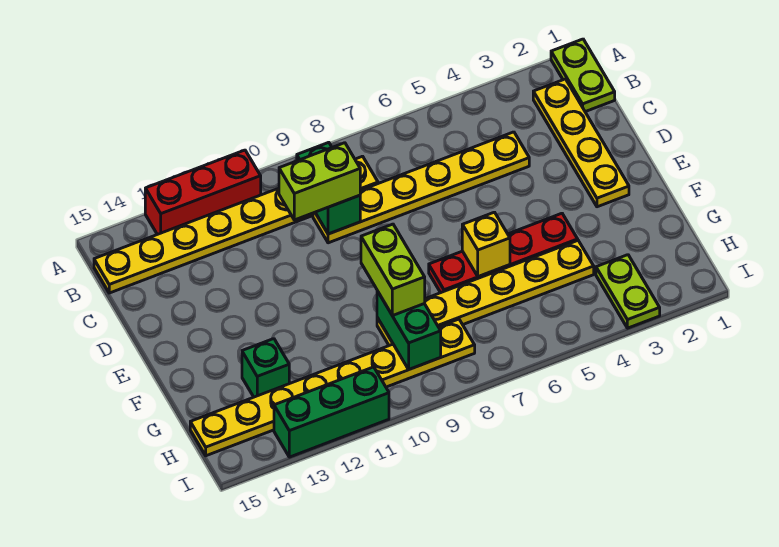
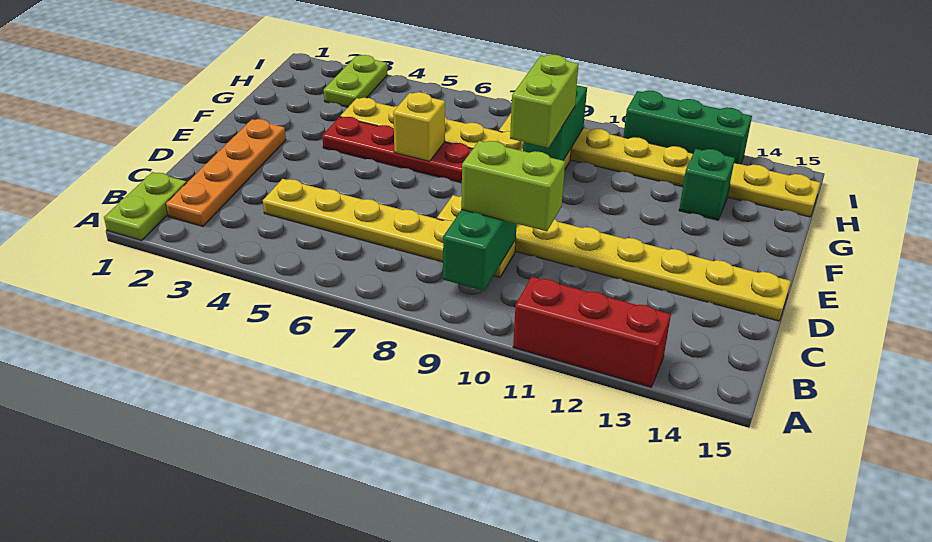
yellow 1x4 plate [533,79,629,207] -> orange 1x4 plate [166,119,286,226]
yellow 1x8 plate [94,156,378,293] -> yellow 1x8 plate moved to [437,195,791,321]

